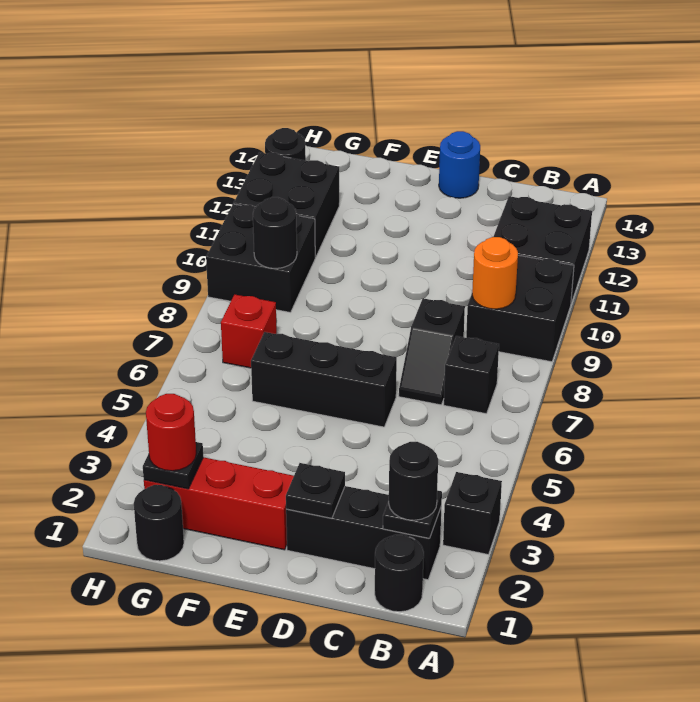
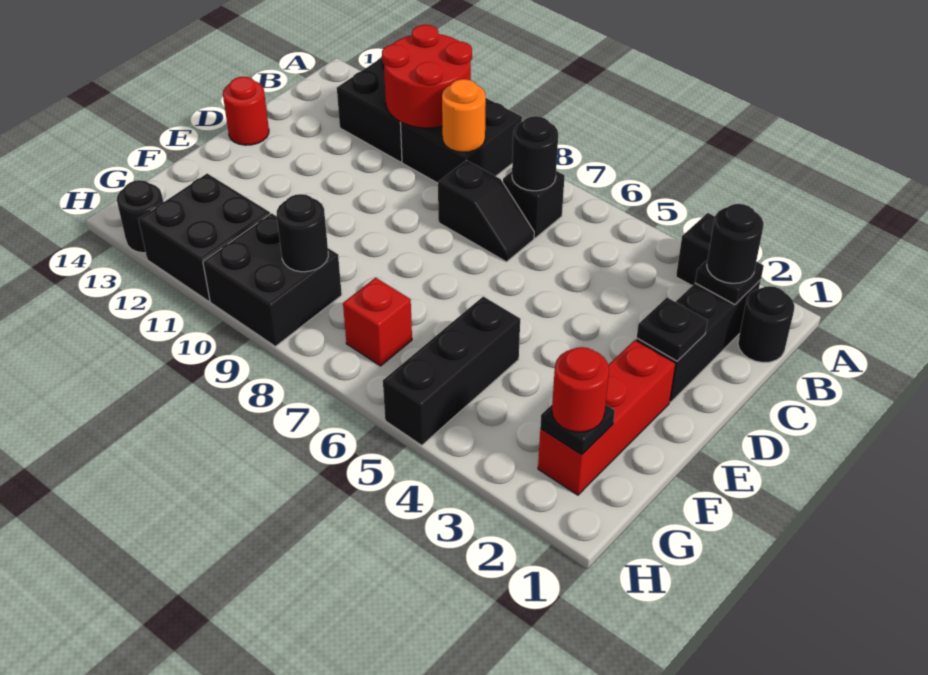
none -> red 2x2 round brick [382,25,472,128]
black 1x3 brick [251,332,397,427] -> black 1x3 brick moved to [383,296,520,445]
blue 1x1 round brick [439,131,480,198] -> red 1x1 round brick [223,77,269,145]
black 1x1 round brick [134,485,184,561] -> black 1x1 round brick moved to [512,116,558,191]

